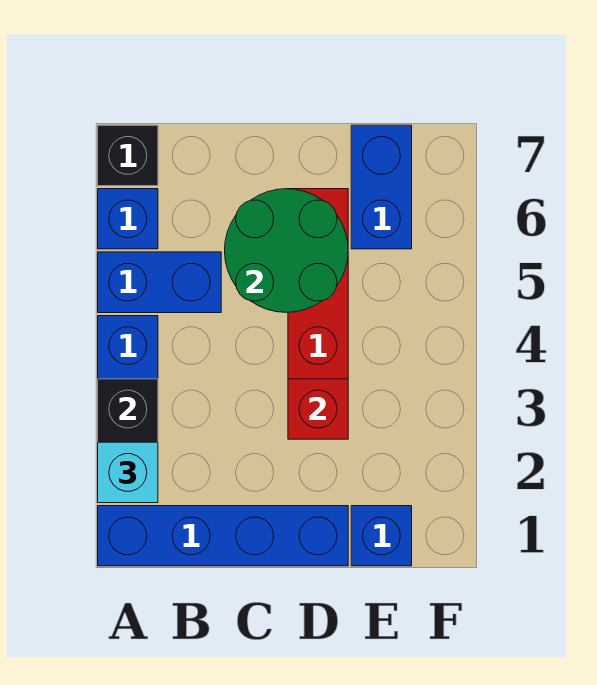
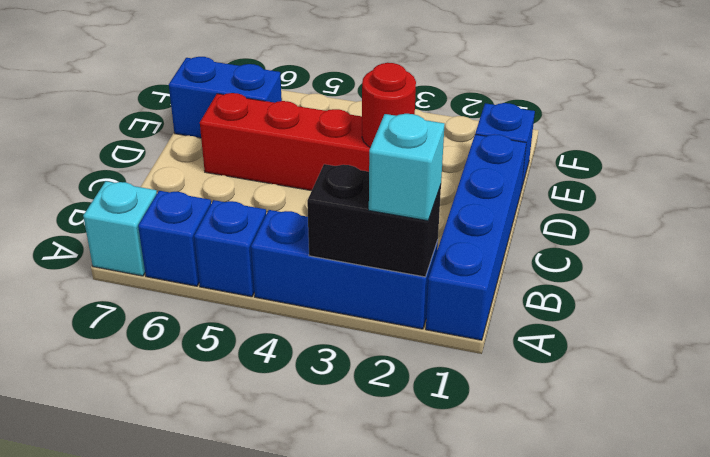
blue 1x2 brick [98,252,221,313] -> blue 1x1 brick [194,200,266,297]
black 1x1 brick [98,125,158,186] -> cyan 1x1 brick [83,181,157,276]
green 2x2 round brick [225,189,348,312] -> none
red 1x1 brick [288,379,348,439] -> red 1x1 round brick [362,63,416,147]

